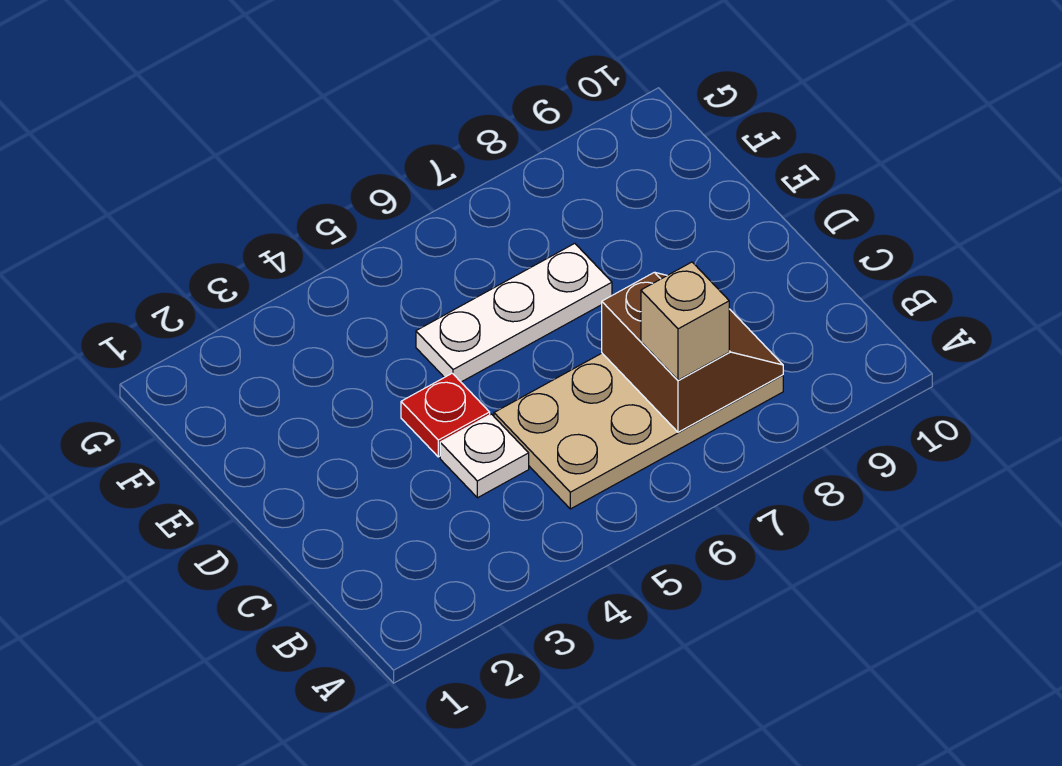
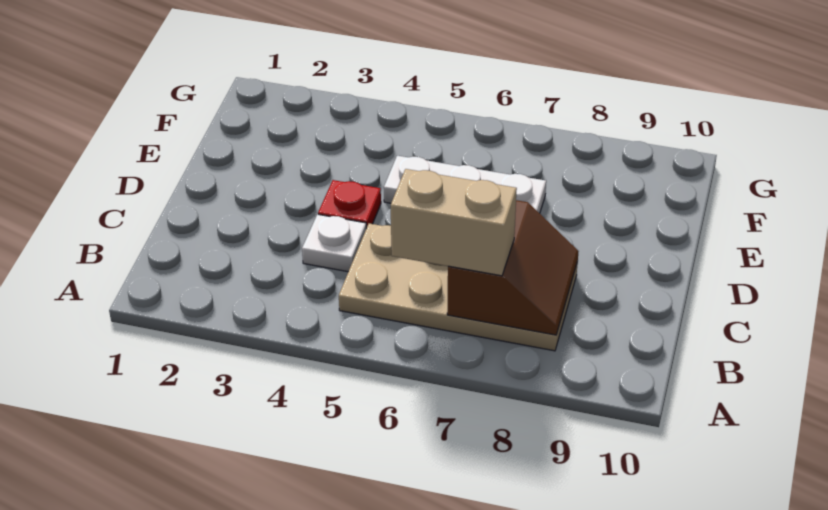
tan 1x1 brick [641,262,729,380] -> tan 1x2 brick [391,169,517,276]

